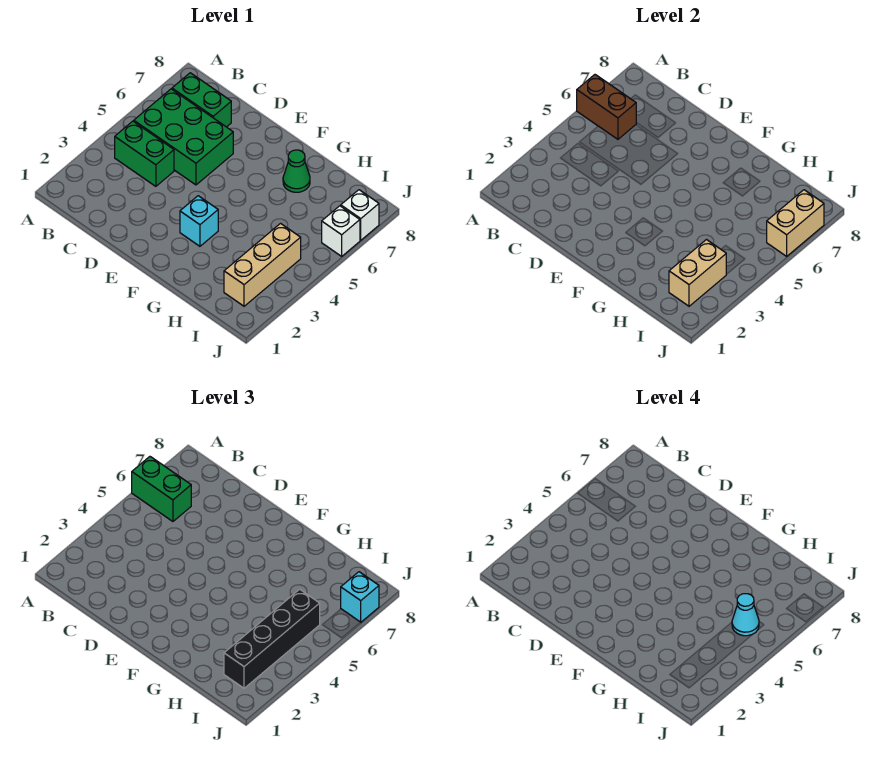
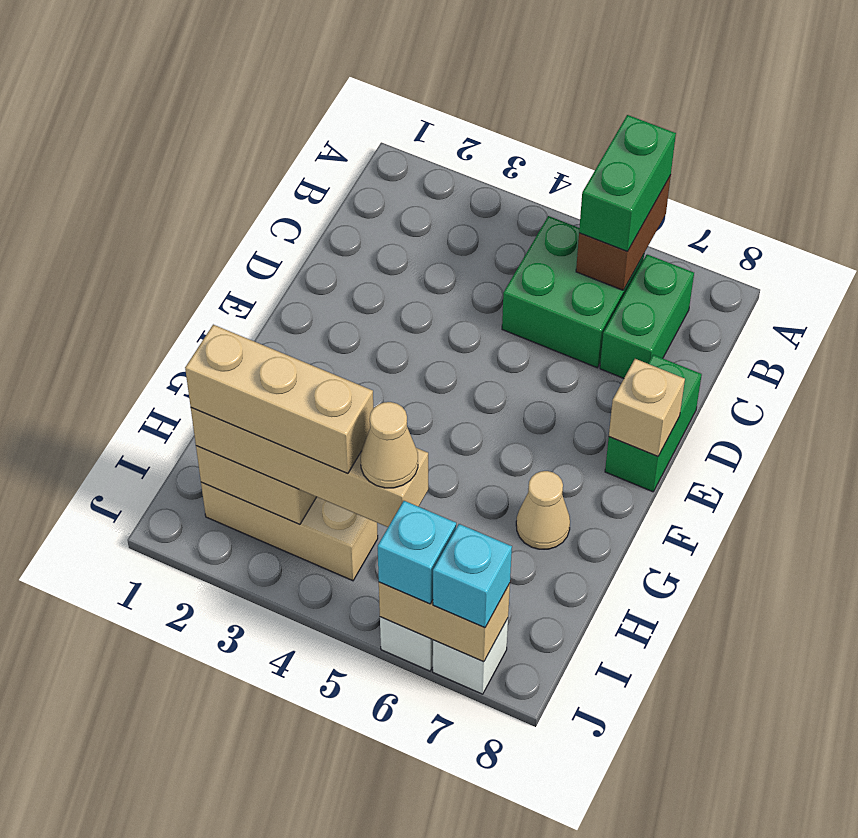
green 1x2 brick [115,121,174,186] -> green 1x2 brick moved to [605,355,702,492]
green 2x3 brick [134,89,233,185] -> green 2x2 brick [502,216,644,368]
none -> tan 1x1 brick [609,359,685,456]
cyan 1x1 brick [180,196,218,246] -> cyan 1x1 brick moved to [378,501,456,604]
green 1x1 cone [283,150,310,192] -> tan 1x1 cone [516,471,570,549]
black 1x4 brick [224,589,320,688] -> tan 1x4 brick [191,408,428,527]
none -> tan 1x3 brick [185,325,373,473]
cyan 1x1 cone [732,594,759,636] -> tan 1x1 cone [361,402,418,488]

